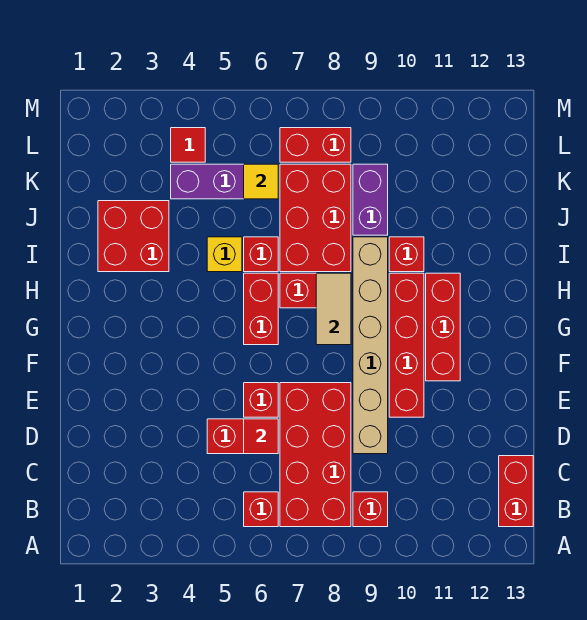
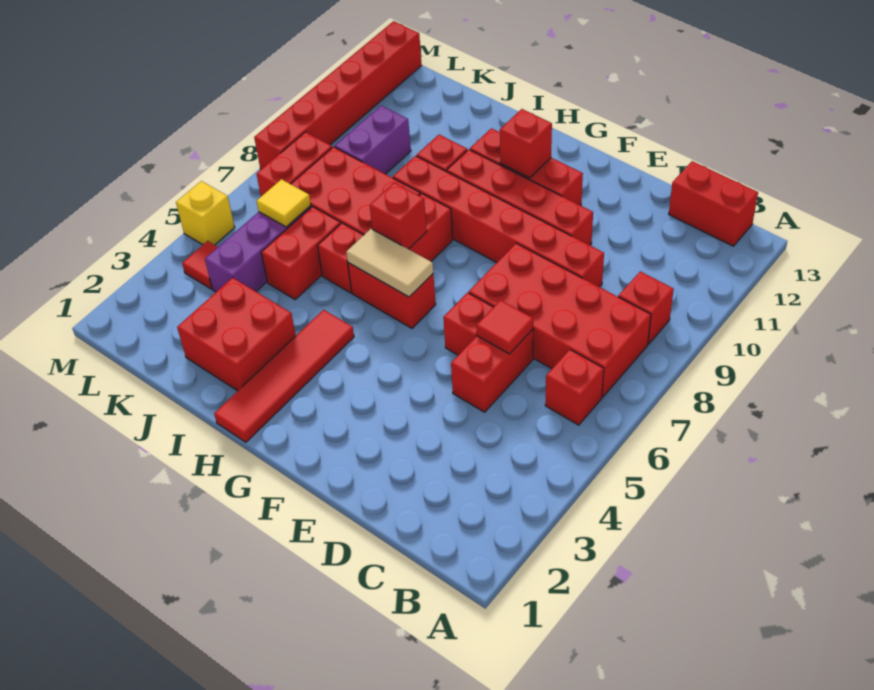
tan 1x6 brick [353,237,388,454] -> red 1x6 brick [393,156,604,287]
tan 1x2 tile [316,273,351,345] -> tan 1x2 tile moved to [346,229,433,297]
none -> red 1x1 brick [500,109,552,178]
none -> red 1x4 tile [214,310,354,442]
none -> red 1x1 brick [370,183,427,249]
yellow 1x1 brick [207,237,242,272] -> yellow 1x1 brick moved to [176,181,235,245]
none -> red 1x2 brick [261,206,341,299]
purple 1x2 brick [353,164,388,235] -> purple 1x2 brick turned to [335,105,411,174]
none -> red 1x6 brick [254,21,422,169]

